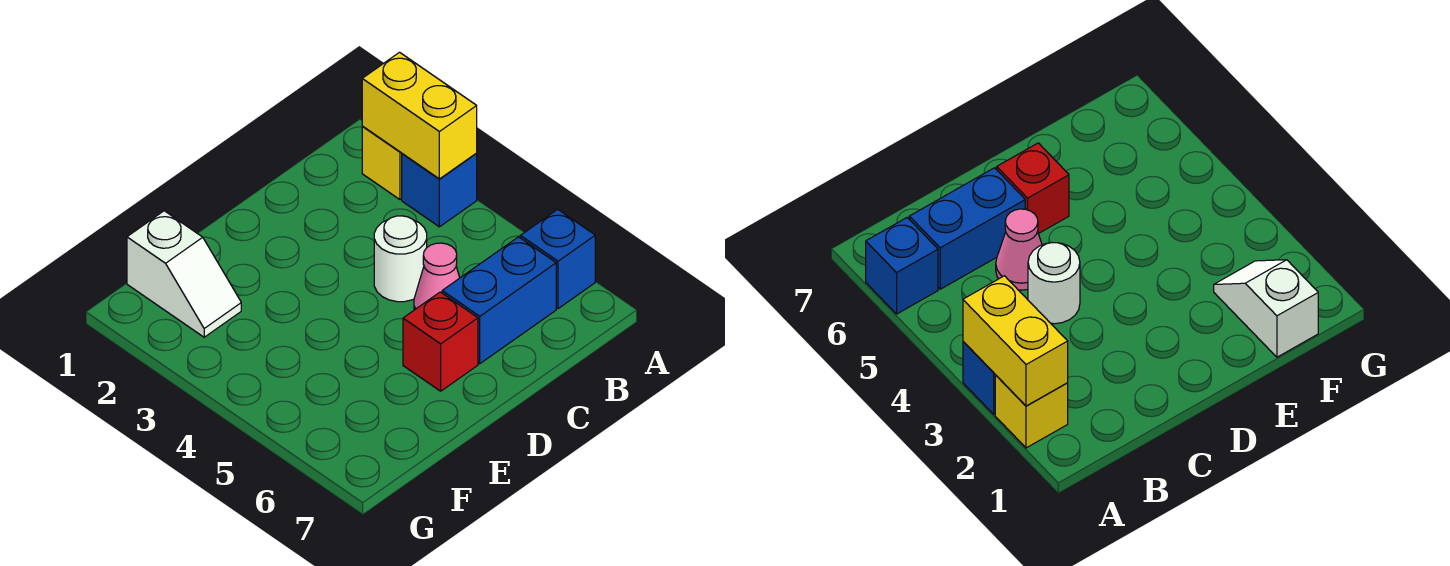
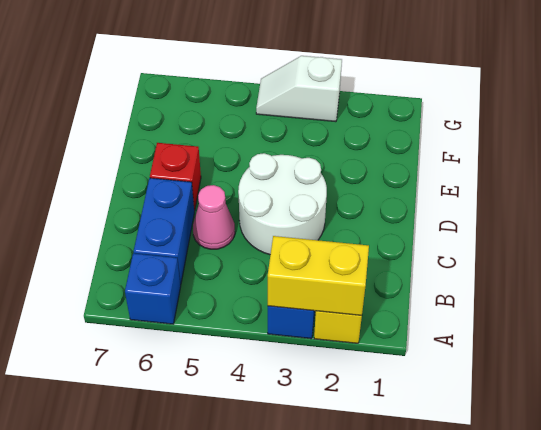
white 1x1 round brick [374,216,427,302] -> white 2x2 round brick [238,153,327,255]
white 1x2 slope [127,211,241,337] -> white 1x2 slope moved to [256,56,342,122]

